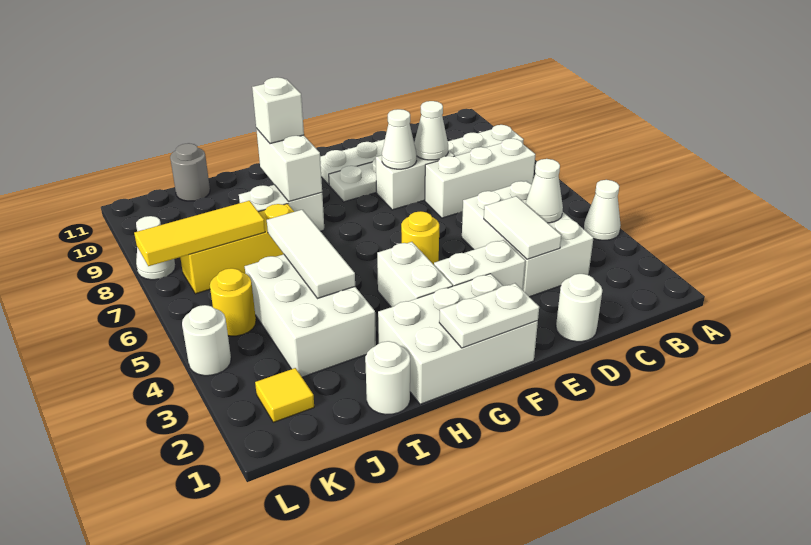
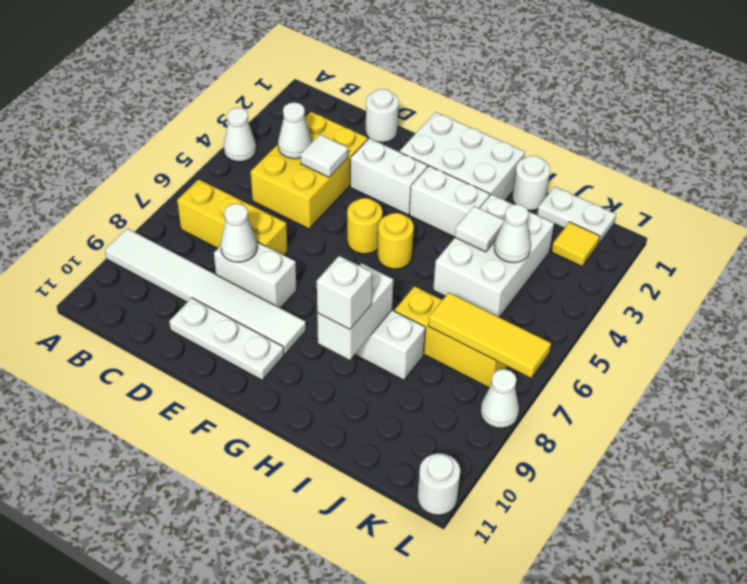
white 1x6 plate [329,125,524,202] -> white 1x6 tile [105,228,306,354]
white 1x3 brick [425,138,535,218] -> yellow 1x3 brick [177,179,288,256]
white 2x3 brick [462,181,594,297] -> yellow 2x3 brick [251,112,368,229]
white 1x2 tile [484,196,561,259] -> white 1x1 tile [300,135,348,177]
white 1x1 cone [382,109,417,169] -> white 1x1 cone moved to [494,204,531,263]
white 1x2 plate [439,283,539,348] -> white 1x2 plate moved to [537,186,616,244]
white 1x2 brick [377,242,453,307] -> white 1x2 brick turned to [410,166,490,237]
white 1x3 tile [267,210,355,299] -> white 1x1 tile [455,206,504,252]
grey 1x1 round brick [170,143,210,201] -> none
yellow 1x1 round brick [210,268,256,336] -> yellow 1x1 round brick moved to [378,213,414,269]
white 1x1 round brick [182,305,231,376] -> white 1x1 round brick moved to [418,453,460,515]

